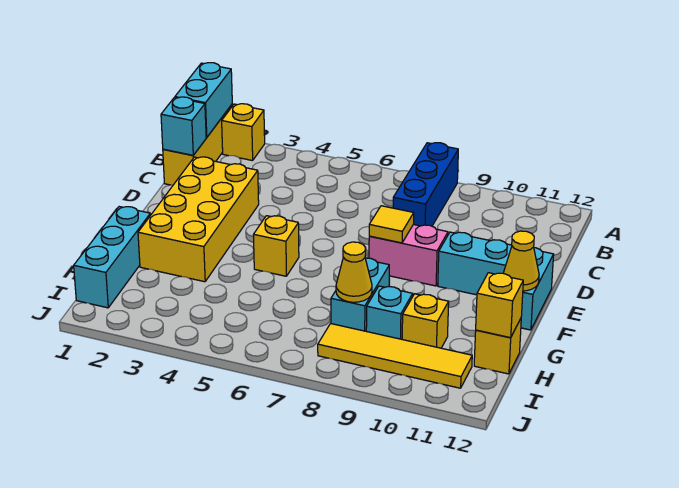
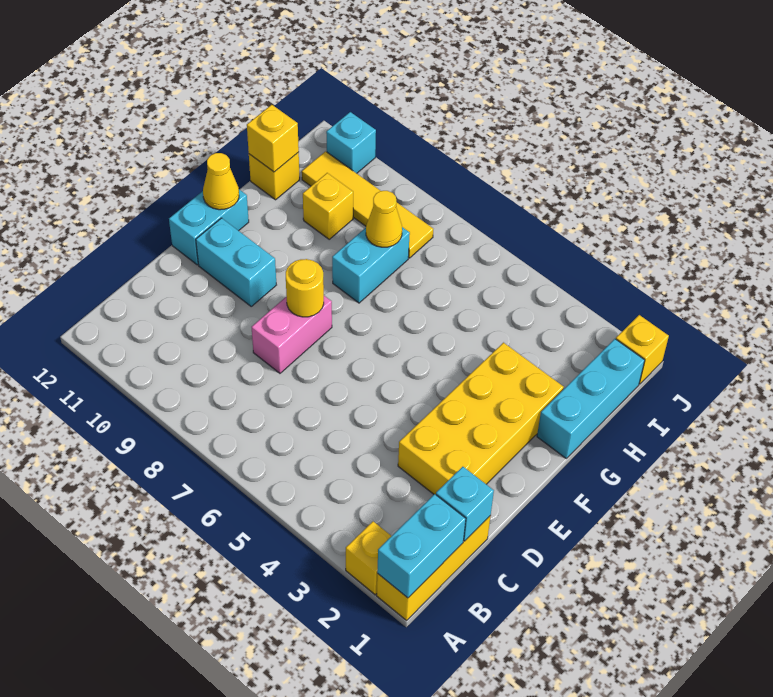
blue 1x3 brick [393,143,458,226] -> none
pink 1x2 brick [369,224,448,286] -> pink 1x2 brick turned to [252,296,332,373]
yellow 1x1 tile [369,206,414,243] -> yellow 1x1 round brick [286,259,324,317]
yellow 1x1 brick [253,216,299,276] -> yellow 1x1 brick moved to [616,315,669,384]
cyan 1x1 brick [366,286,413,339] -> cyan 1x1 brick moved to [326,112,376,173]

